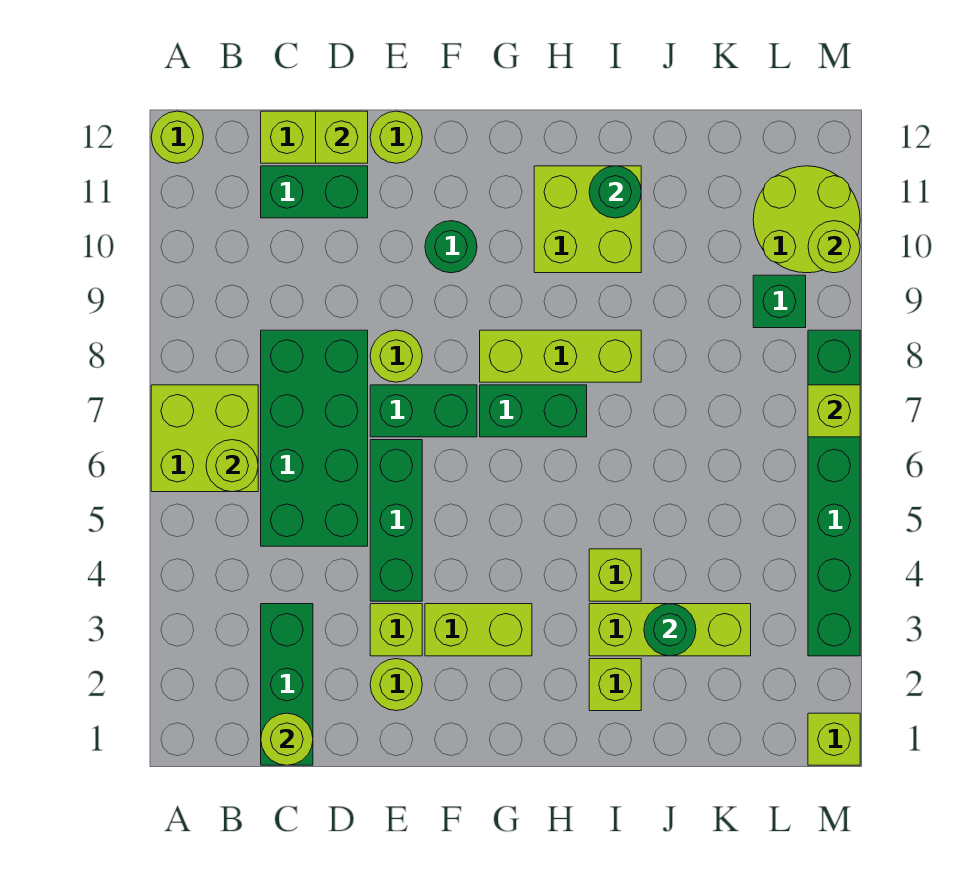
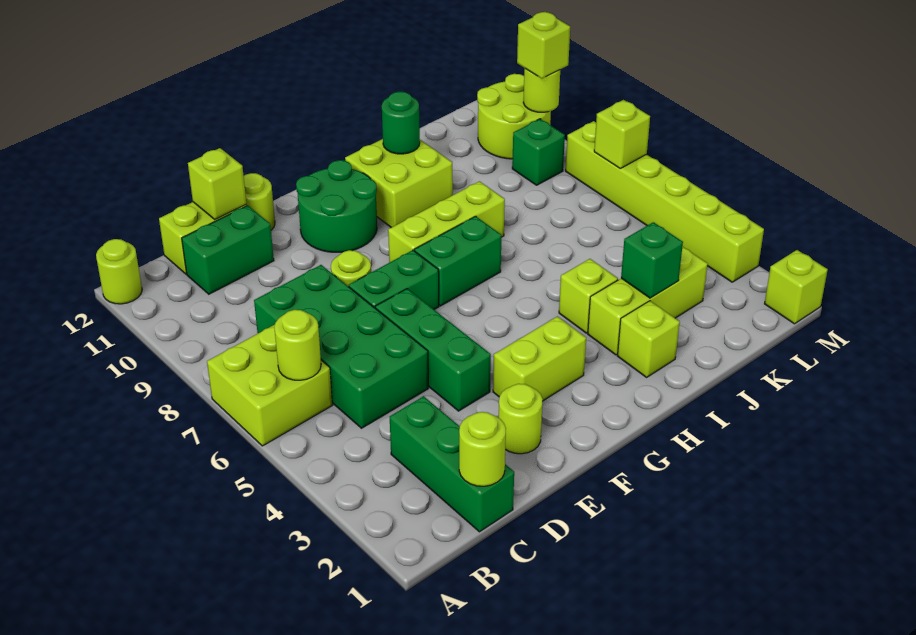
lime 1x1 brick [370,604,422,656] -> lime 1x1 brick moved to [517,12,570,78]
green 1x1 round brick [425,221,477,273] -> green 2x2 round brick [296,160,377,252]
green 1x1 round brick [644,604,696,656] -> green 1x1 brick [621,222,683,298]
green 1x6 brick [808,330,860,656] -> lime 1x6 brick [566,121,764,282]

